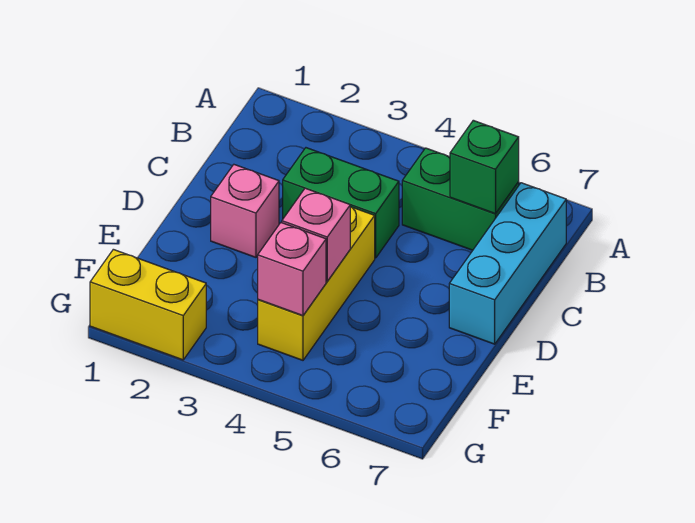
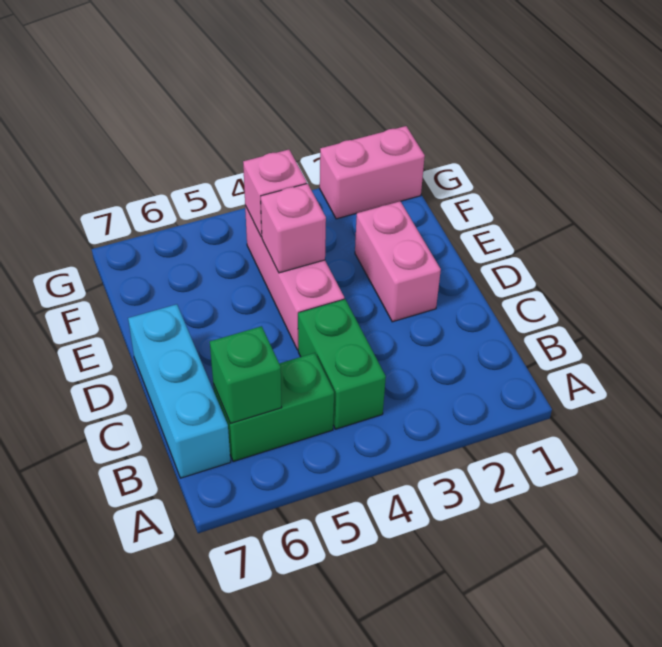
green 1x2 brick [283,148,399,258] -> green 1x2 brick turned to [298,299,386,429]
pink 1x1 brick [211,165,279,257] -> pink 1x2 brick [355,201,441,322]
yellow 1x3 brick [258,207,375,360] -> pink 1x3 brick [245,206,344,350]
yellow 1x2 brick [90,249,206,360] -> pink 1x2 brick [320,126,425,219]

